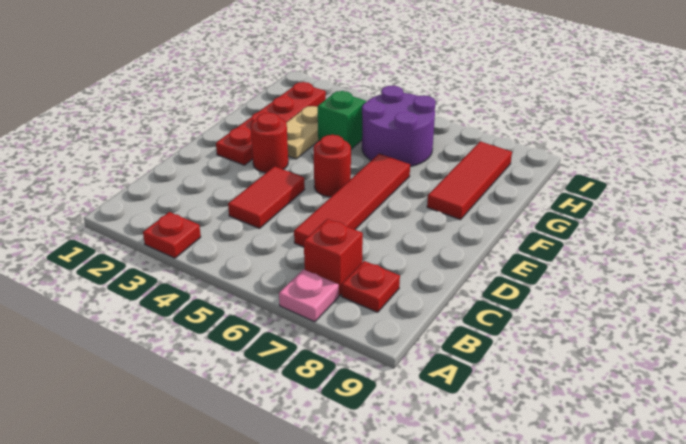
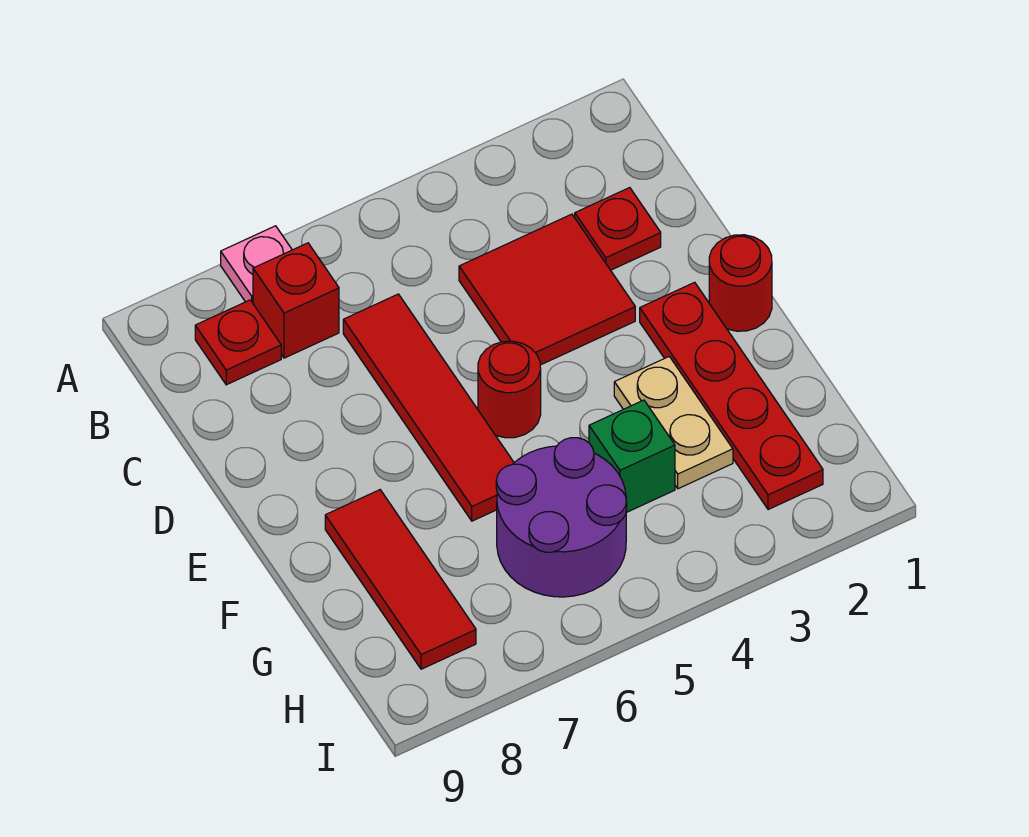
red 1x1 plate [143,212,201,258] -> red 1x1 plate moved to [575,188,661,270]
red 1x2 tile [228,166,305,228] -> red 2x2 tile [459,214,635,365]
red 1x1 round brick [251,113,288,173] -> red 1x1 round brick moved to [709,235,772,331]

